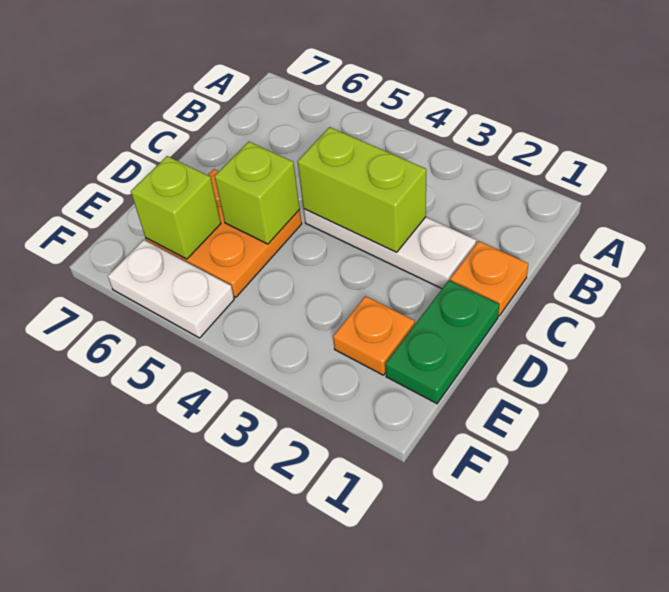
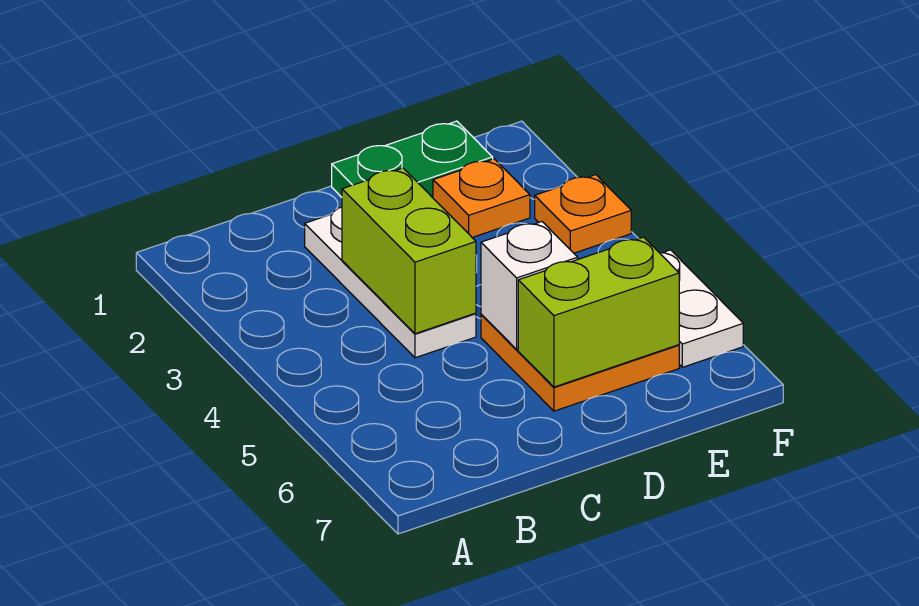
orange 1x1 plate [450,241,528,316] -> orange 1x1 plate moved to [535,175,631,253]
lime 1x1 brick [215,142,300,244] -> white 1x1 brick [481,222,578,349]
lime 1x1 brick [131,156,221,259] -> lime 1x2 brick [518,237,679,387]

